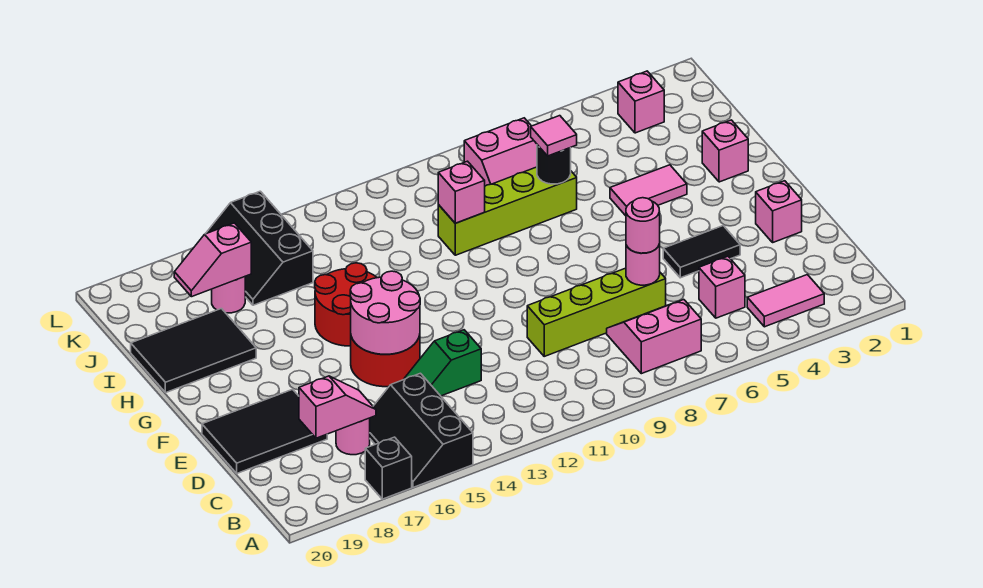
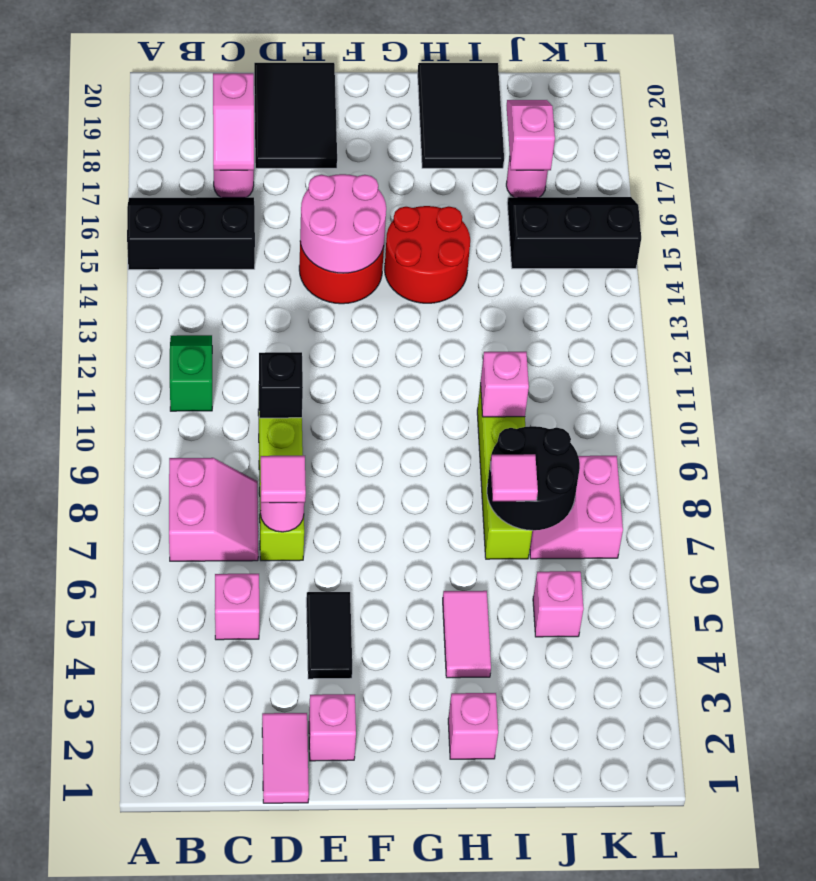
black 1x1 brick [365,437,412,499] -> black 1x1 brick moved to [259,352,303,418]
pink 1x2 tile [747,275,824,327] -> pink 1x2 tile moved to [262,713,309,803]
pink 1x1 round brick [626,198,660,253] -> pink 1x1 tile [261,456,306,503]
green 1x2 slope [404,330,481,396] -> green 1x2 slope moved to [170,335,212,411]
black 1x1 round brick [537,145,571,184] -> black 2x2 round brick [487,426,580,530]
pink 1x1 brick [618,71,664,133] -> pink 1x1 brick moved to [533,571,584,637]

